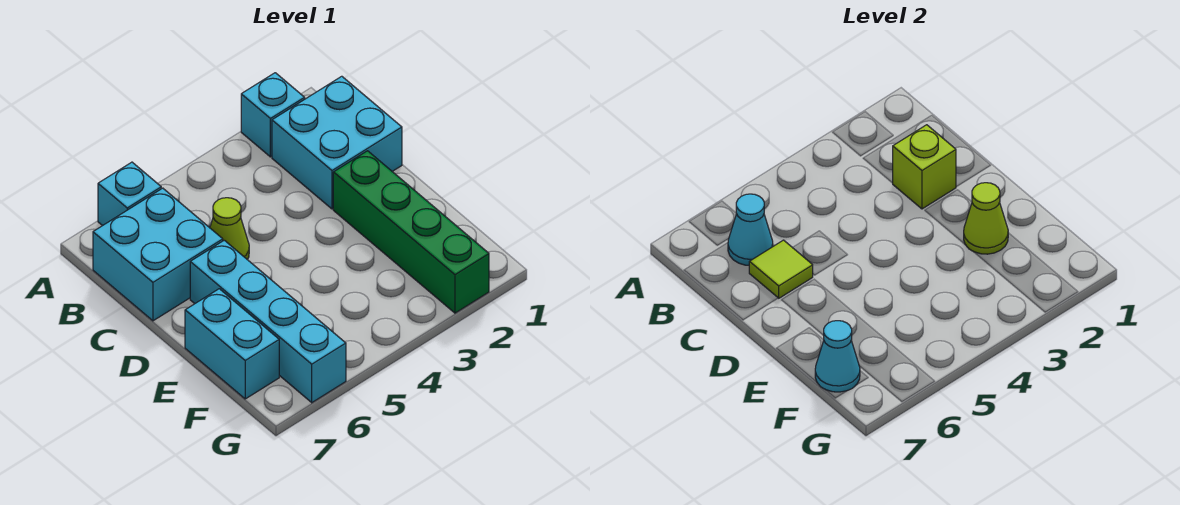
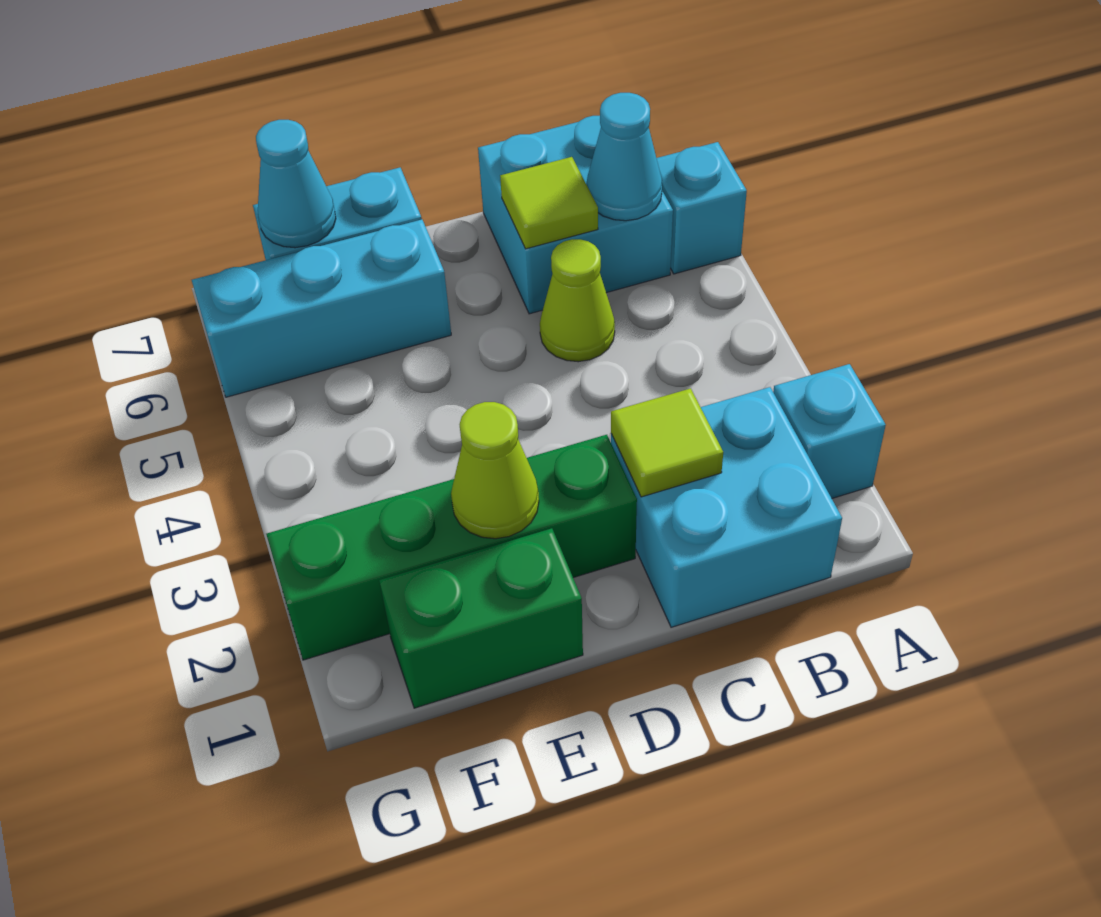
lime 1x1 brick [893,125,956,209] -> lime 1x1 tile [611,388,723,497]
cyan 1x4 brick [190,240,346,403] -> cyan 1x3 brick [192,220,451,397]
none -> green 1x2 brick [379,528,583,708]

